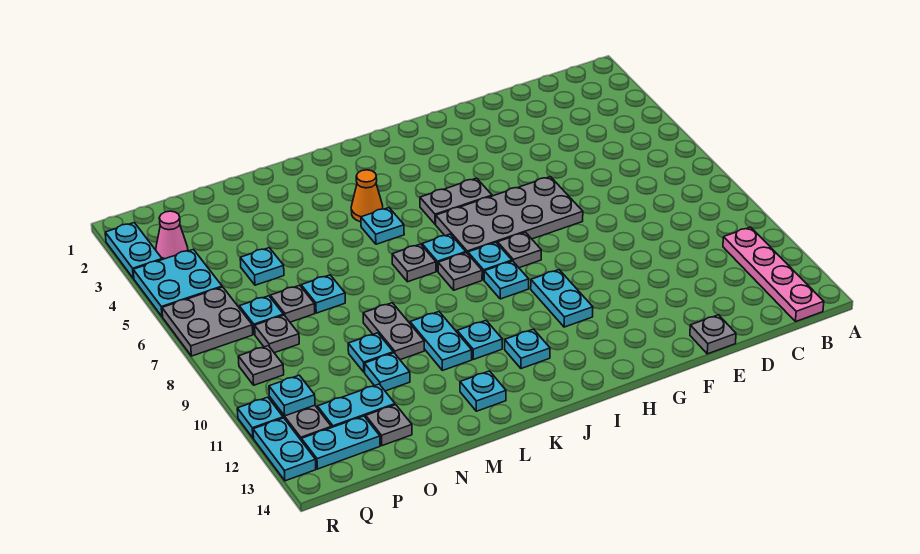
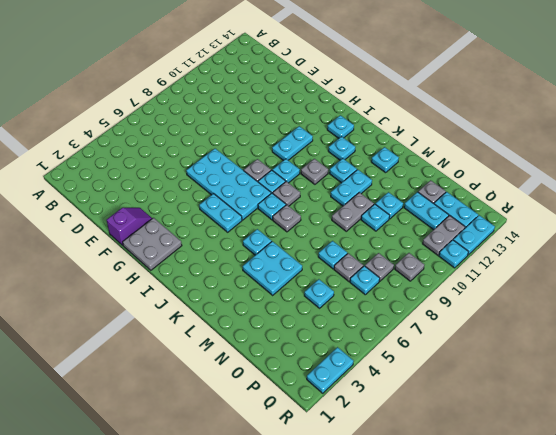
pink 1x4 plate [723,227,824,322] -> none
grey 1x1 plate [690,315,736,354] -> grey 1x1 plate moved to [301,159,328,184]
none -> purple 1x2 slope [107,207,152,245]
grey 2x4 plate [436,177,583,254] -> cyan 2x4 plate [186,149,271,220]
grey 1x2 plate [420,178,492,224] -> cyan 1x2 plate [199,194,242,232]
orange 1x1 cone [351,170,383,222] -> none
pink 1x1 cone [156,211,188,260] -> none
cyan 2x2 plate [133,249,222,317] -> cyan 2x2 plate moved to [243,241,302,295]
grey 2x2 plate [162,287,253,356] -> grey 2x2 plate moved to [123,218,182,270]
cyan 1x1 plate [269,375,315,416] -> cyan 1x1 plate moved to [327,115,354,138]

